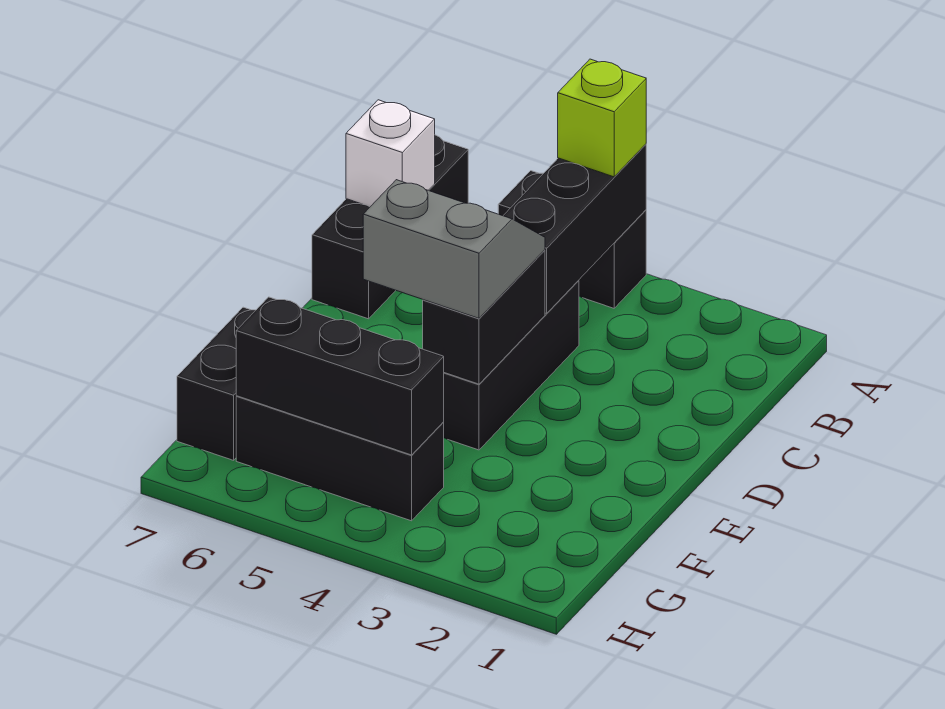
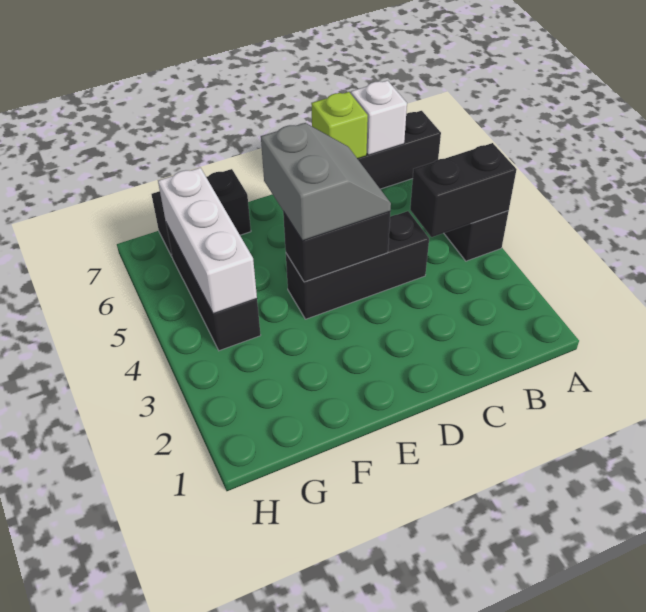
black 1x3 brick [503,144,646,313] -> black 1x2 brick [410,143,517,237]
lime 1x1 brick [558,59,646,177] -> lime 1x1 brick moved to [311,92,368,159]
black 1x3 brick [236,297,444,455] -> white 1x3 brick [158,168,257,314]

